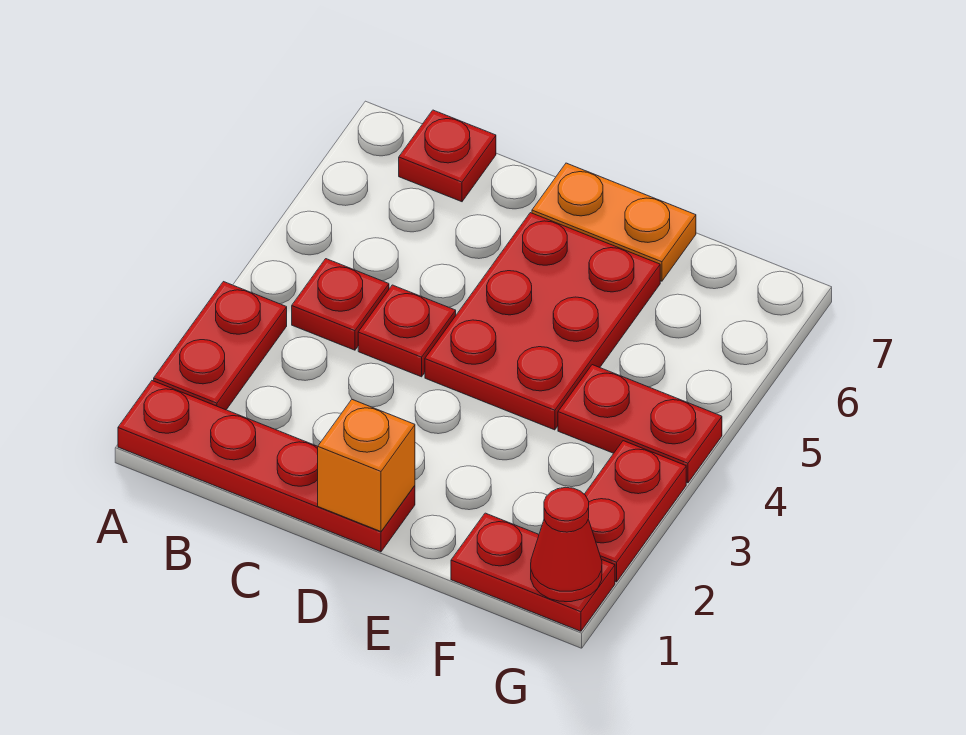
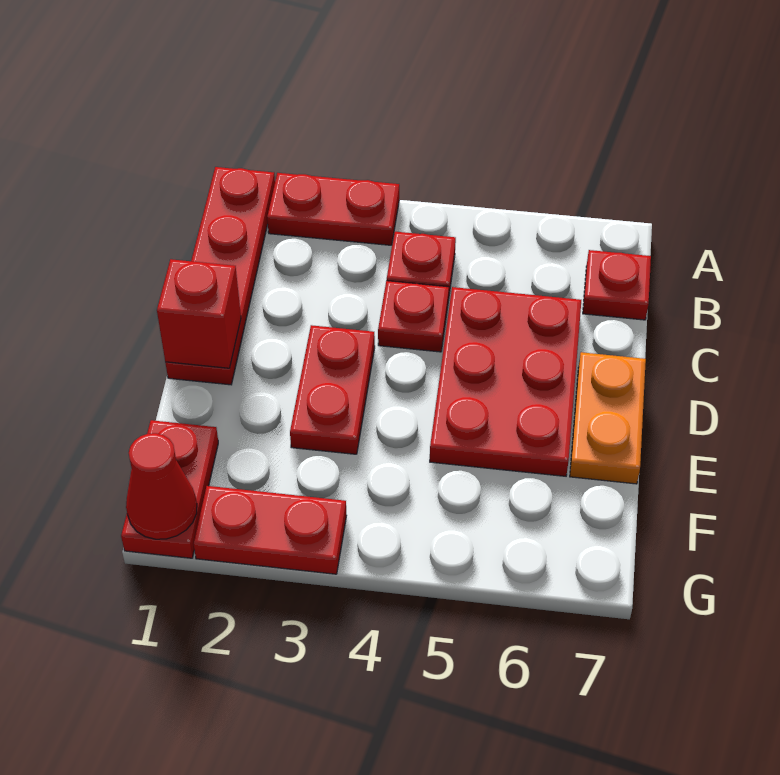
orange 1x1 brick [318,400,415,531] -> red 1x1 brick [157,259,241,368]
red 2x3 plate [425,213,660,430] -> red 2x3 plate turned to [430,287,581,476]
red 1x2 plate [558,365,722,483] -> red 1x2 plate moved to [290,325,375,454]

